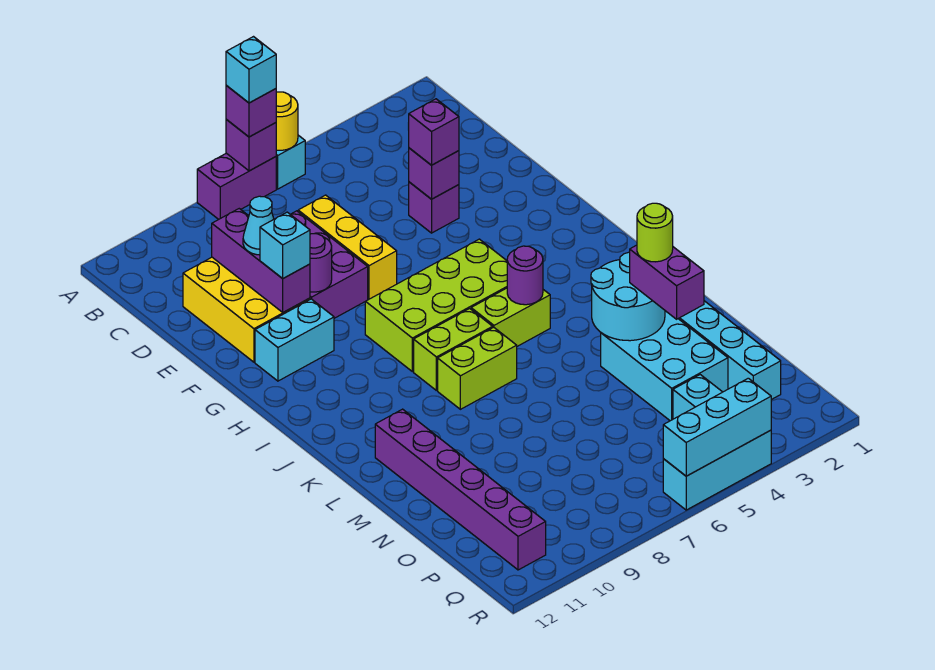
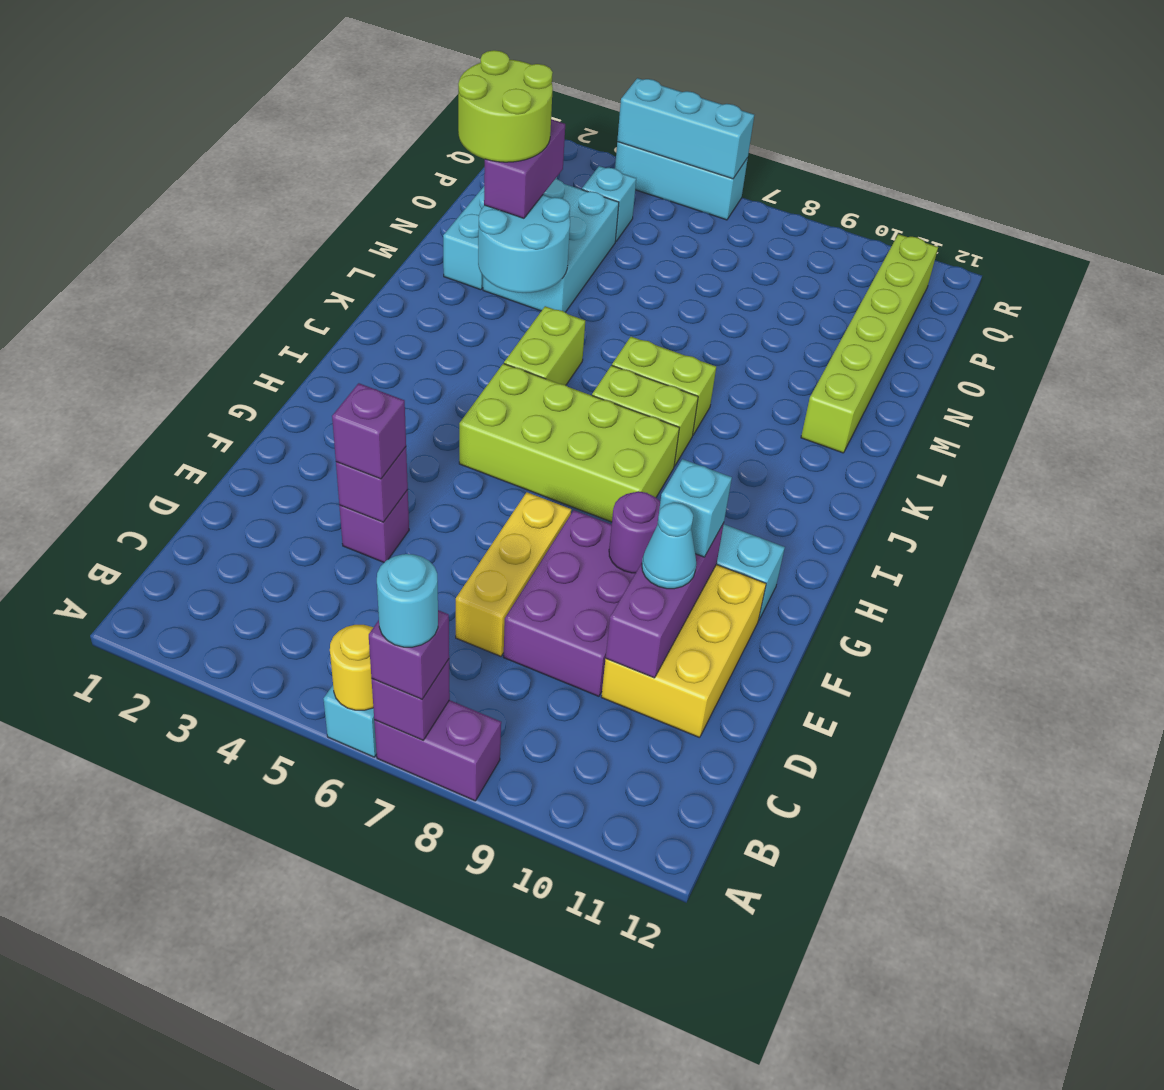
cyan 1x1 brick [226,37,276,103] -> cyan 1x1 round brick [377,554,438,647]
lime 1x2 brick [471,288,550,346] -> lime 1x2 brick turned to [504,306,585,385]
purple 1x1 round brick [507,246,543,305] -> none
purple 1x6 brick [375,409,546,570] -> lime 1x6 brick [801,234,938,453]
lime 1x1 round brick [637,203,673,262] -> lime 2x2 round brick [458,50,553,162]

